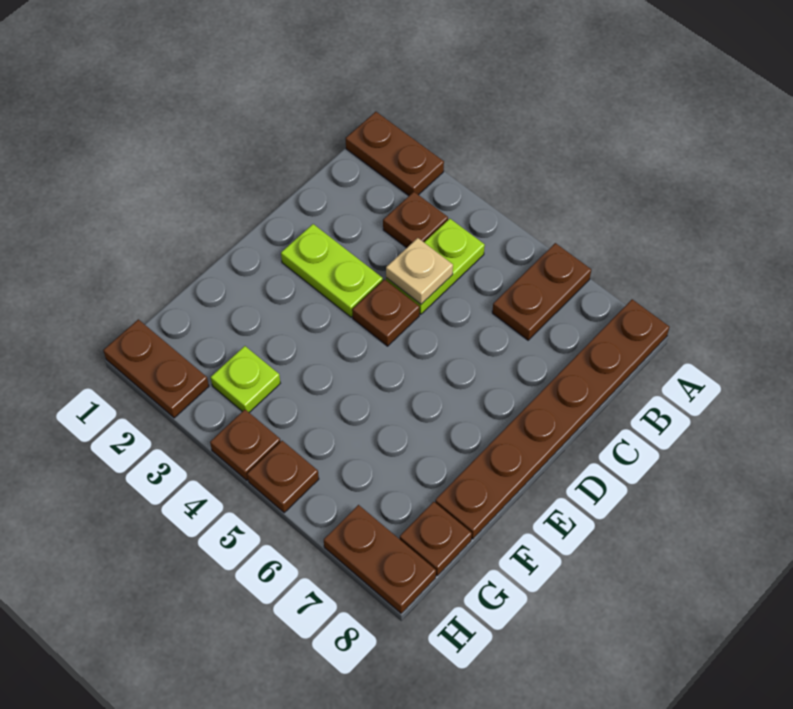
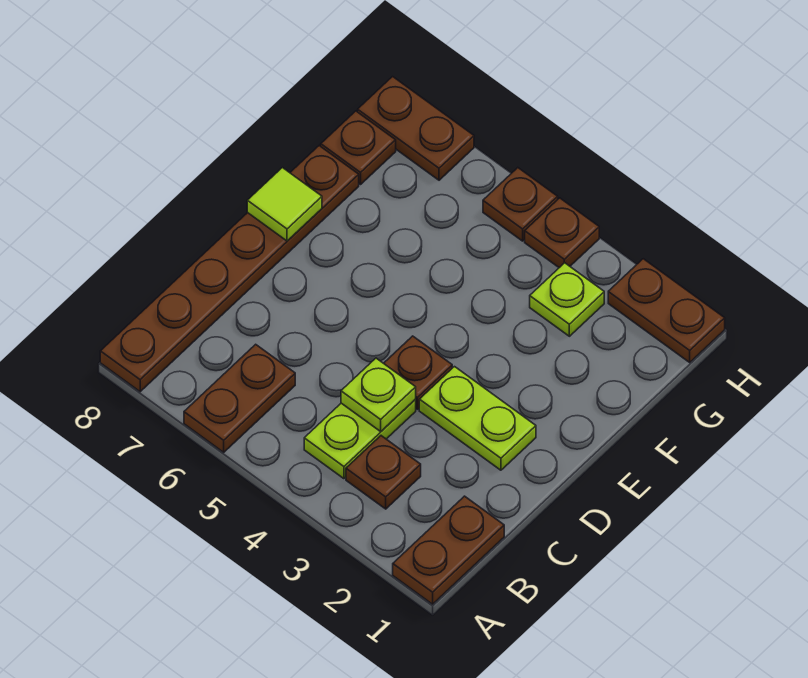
brown 1x2 plate [346,112,444,196] -> brown 1x2 plate turned to [393,496,504,604]
tan 1x1 plate [386,238,453,304] -> lime 1x1 plate [341,358,416,431]
none -> lime 1x1 tile [247,168,322,241]

